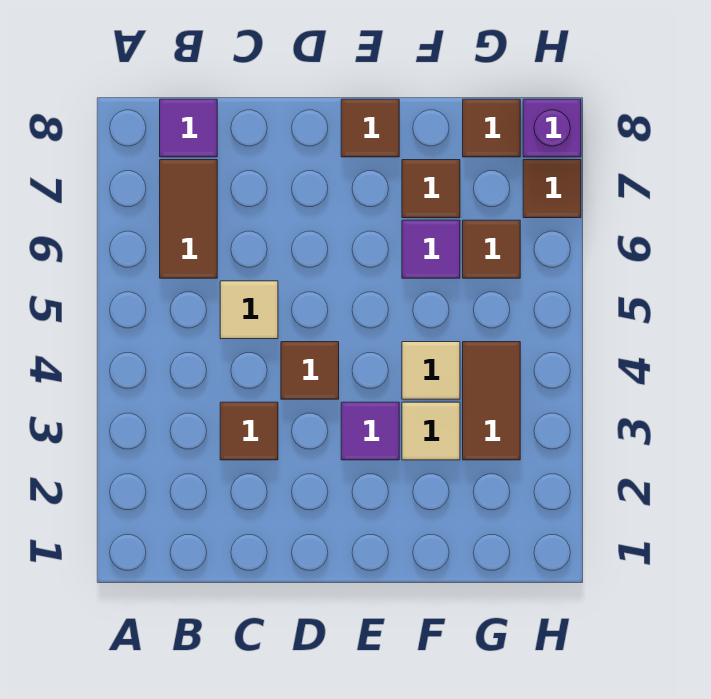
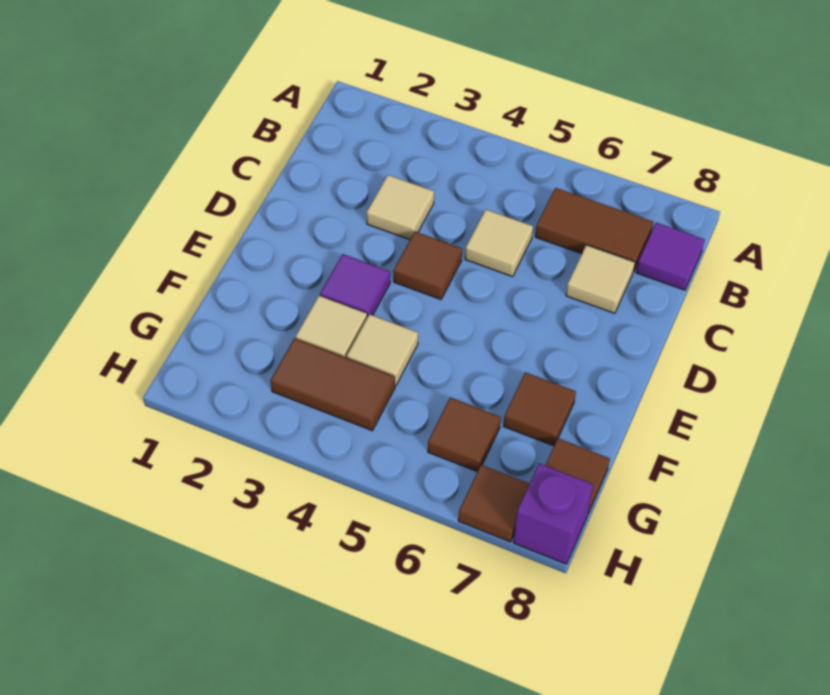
brown 1x1 tile [220,402,278,460] -> tan 1x1 tile [367,175,434,240]
none -> tan 1x1 tile [566,245,635,313]
brown 1x1 tile [341,99,399,157] -> none
purple 1x1 tile [402,220,460,278] -> none

